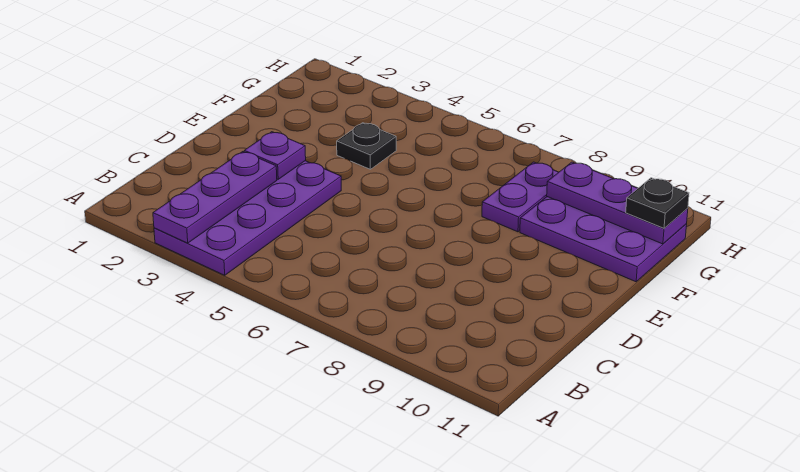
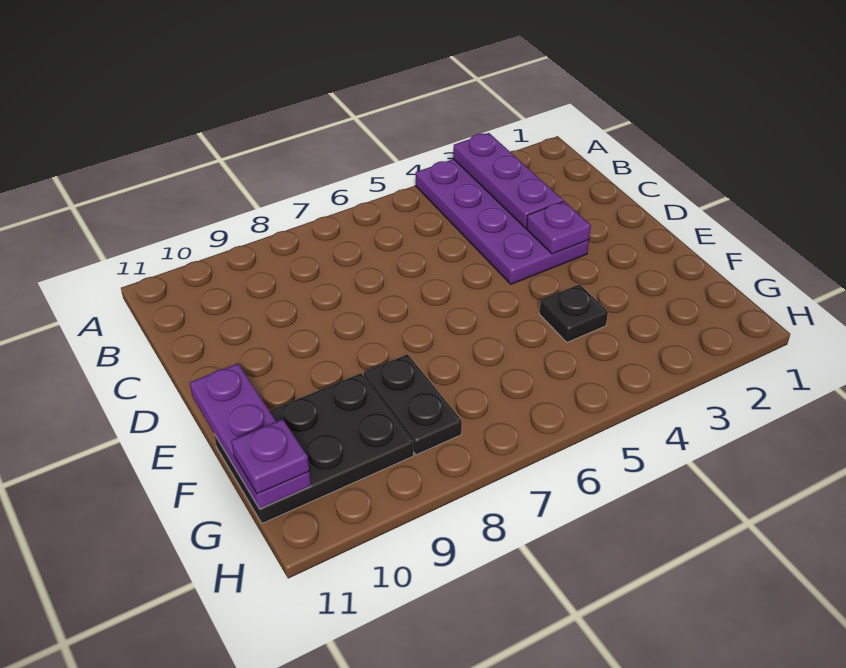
purple 1x2 plate [482,162,559,232] -> black 1x2 plate [364,354,462,455]
purple 2x3 plate [520,197,687,282] -> black 2x3 plate [214,373,413,523]
purple 1x3 plate [547,162,688,244] -> purple 1x3 plate turned to [190,364,311,509]
black 1x1 plate [626,178,689,228] -> purple 1x1 plate [231,419,309,494]

